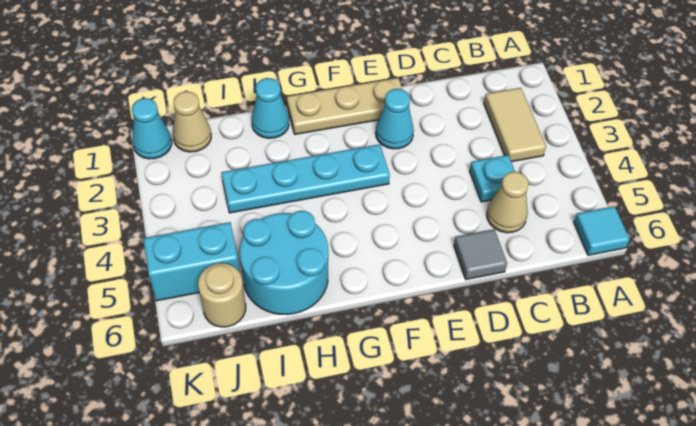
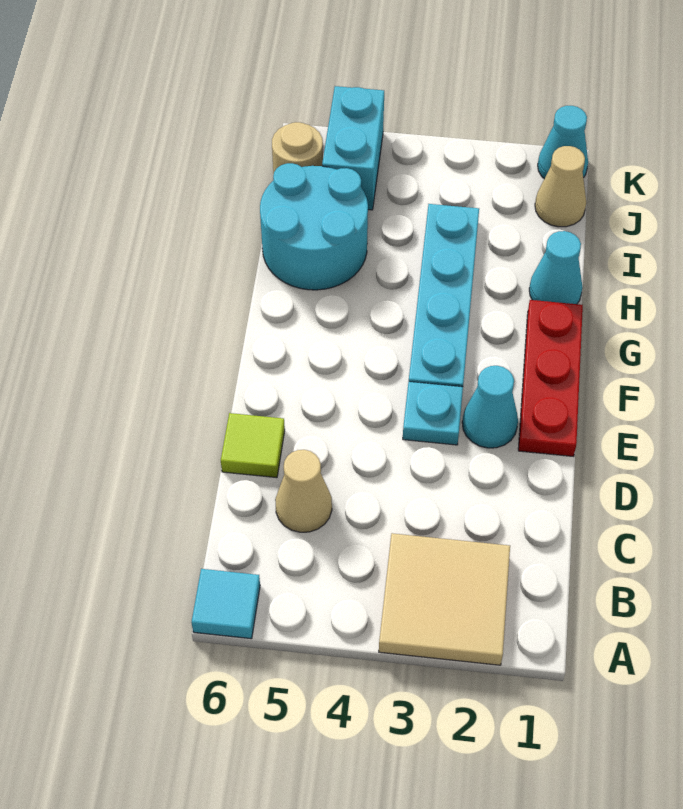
tan 1x2 tile [484,88,546,162] -> tan 2x2 tile [379,533,510,665]
cyan 1x1 plate [470,155,515,202] -> cyan 1x1 plate moved to [403,382,463,445]
grey 1x1 tile [454,229,507,280] -> lime 1x1 tile [221,413,285,478]
tan 1x3 plate [287,78,403,134] -> red 1x3 plate [518,300,583,456]

